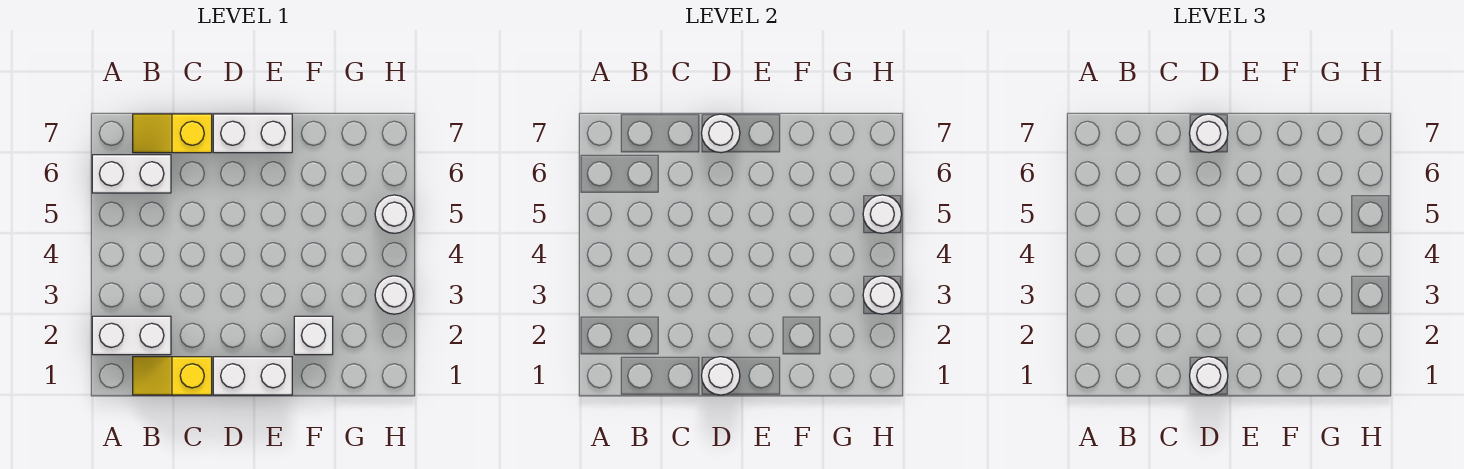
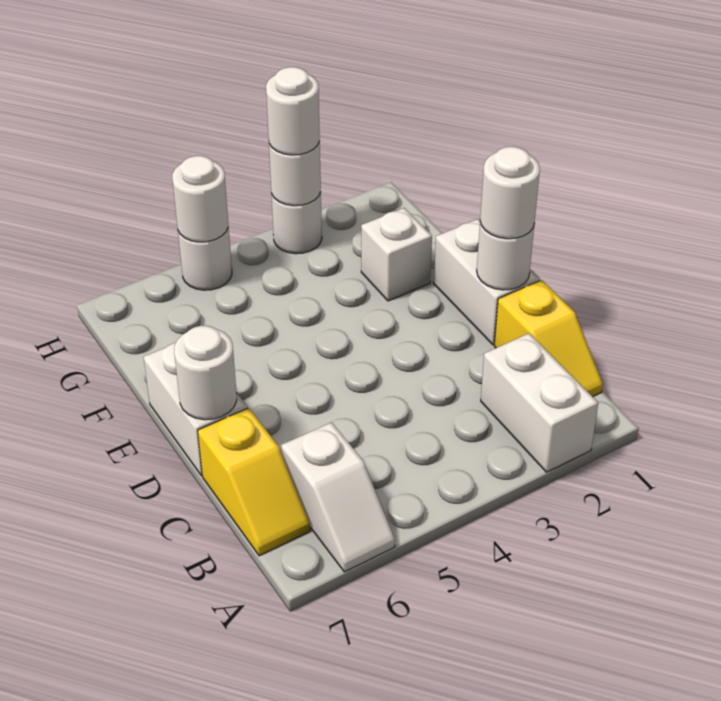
white 1x2 brick [92,155,171,193] -> white 1x2 slope [281,422,395,572]
white 1x1 round brick [1189,114,1228,153] -> white 1x1 round brick moved to [266,67,320,155]

